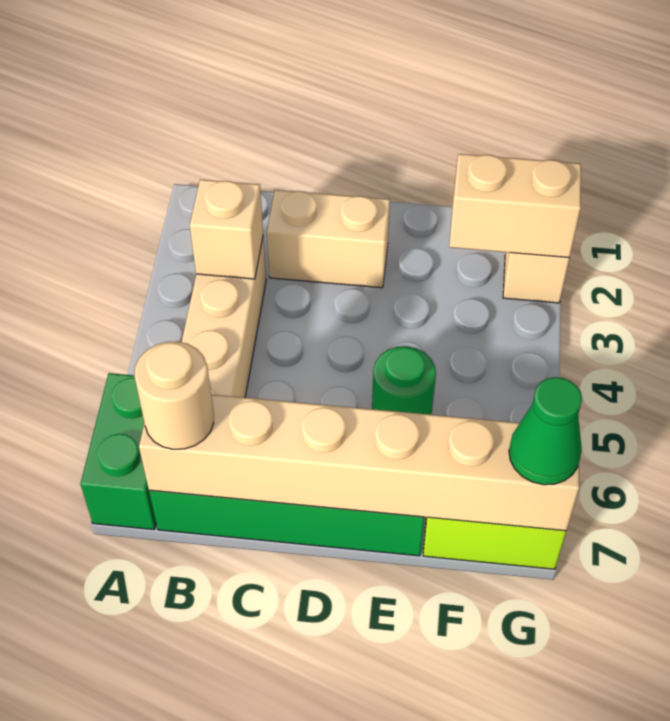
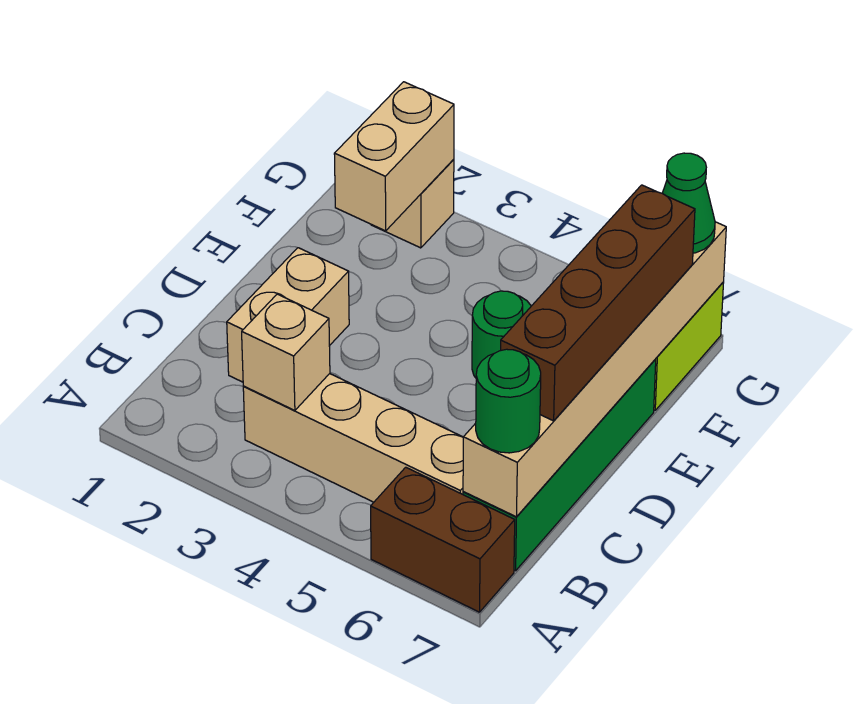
green 1x2 brick [81,373,156,530] -> brown 1x2 brick [371,467,515,612]
tan 1x1 round brick [134,341,214,449] -> green 1x1 round brick [476,349,541,453]
none -> brown 1x4 brick [501,185,695,421]

